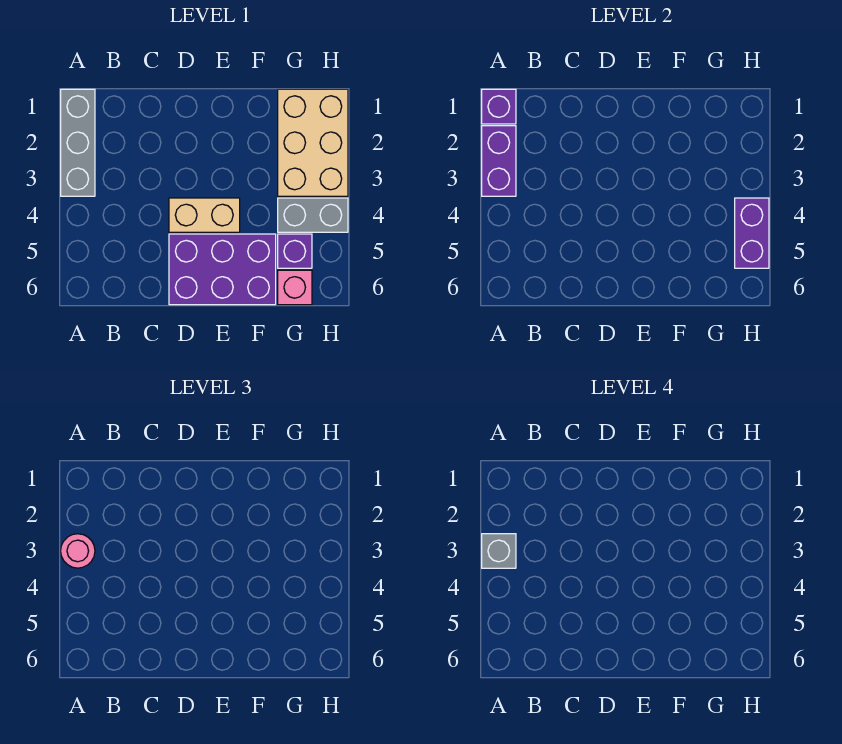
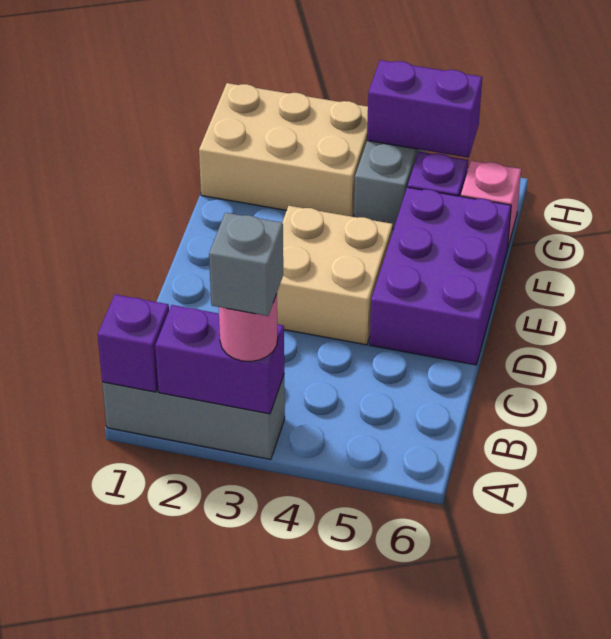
tan 1x2 brick [169,198,240,232] -> tan 2x2 brick [277,206,393,345]

